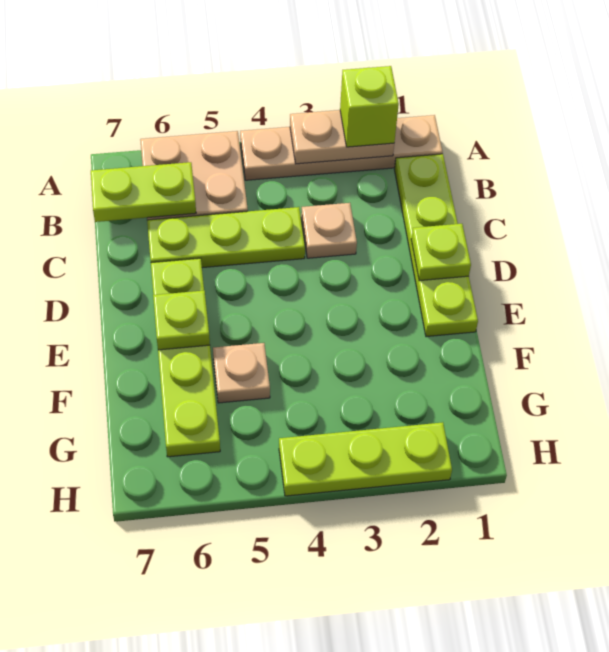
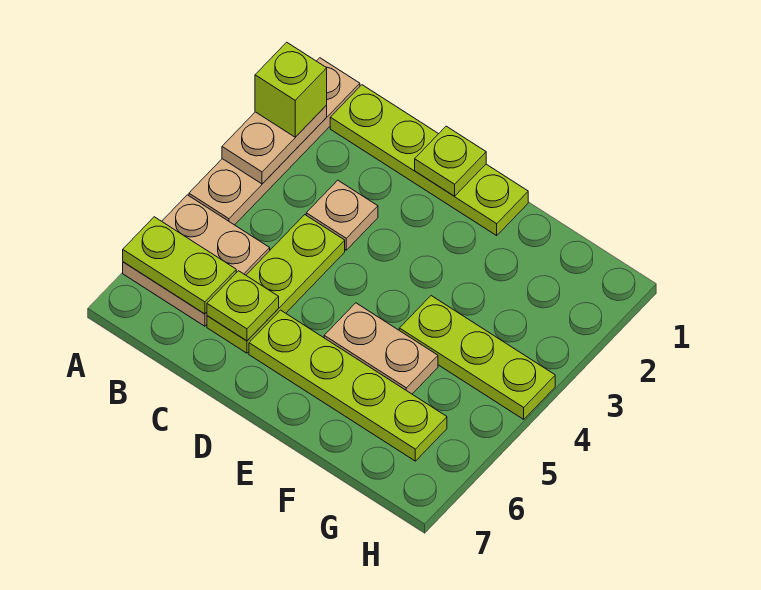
lime 1x2 plate [91,162,196,222] -> lime 1x2 plate turned to [123,217,236,314]
lime 1x1 plate [153,291,210,350] -> lime 1x1 plate moved to [207,271,279,341]
tan 1x1 plate [213,343,270,403] -> tan 1x2 plate [324,303,438,394]
lime 1x3 plate [279,422,452,496] -> lime 1x3 plate turned to [399,296,555,419]

